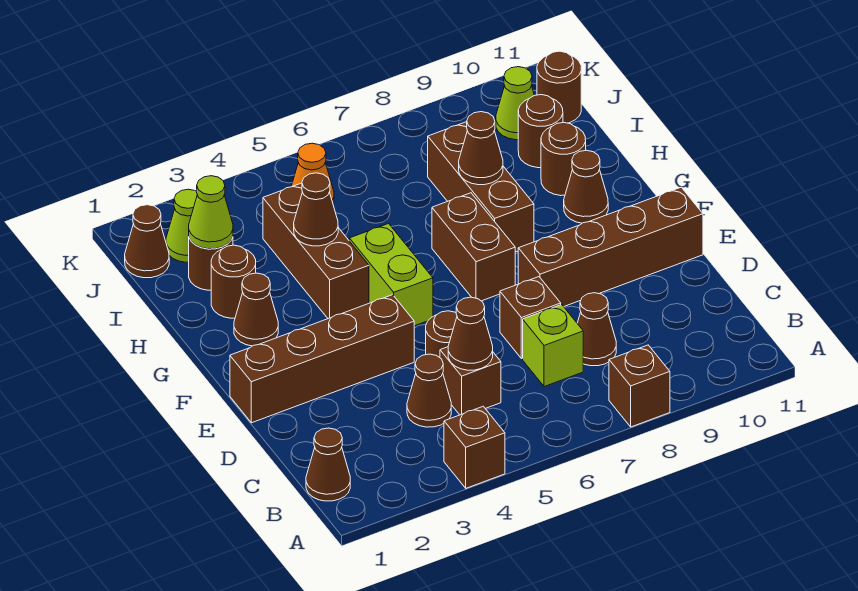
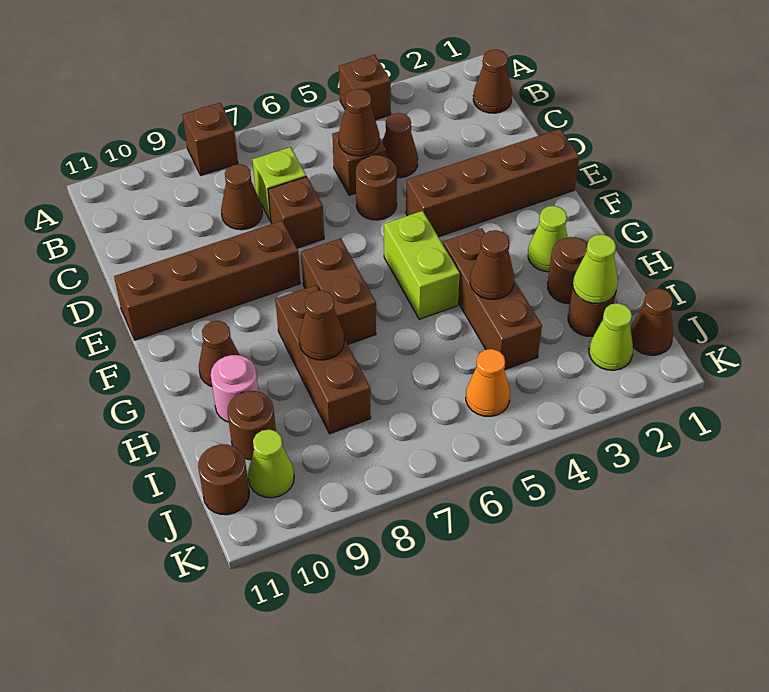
brown 1x1 cone [234,273,278,346] -> lime 1x1 cone [528,206,568,272]
brown 1x1 round brick [541,122,586,196] -> pink 1x1 round brick [211,355,258,422]

